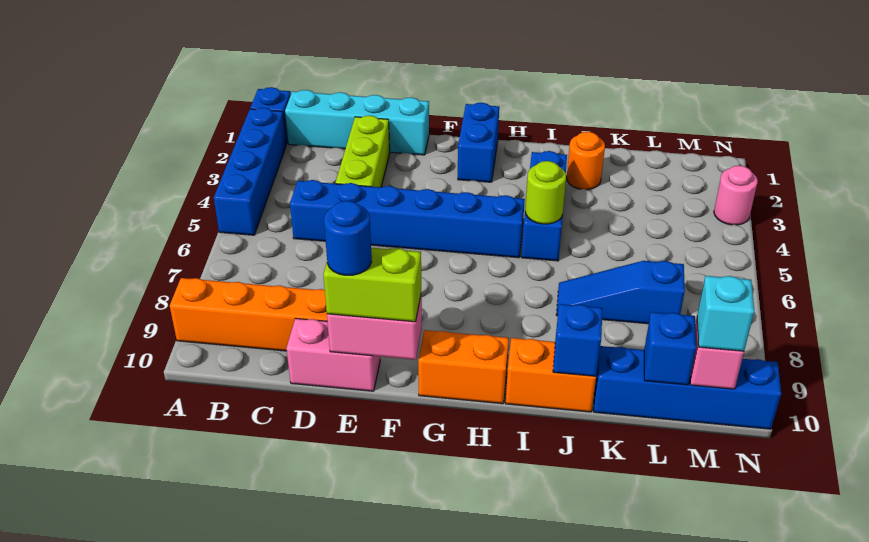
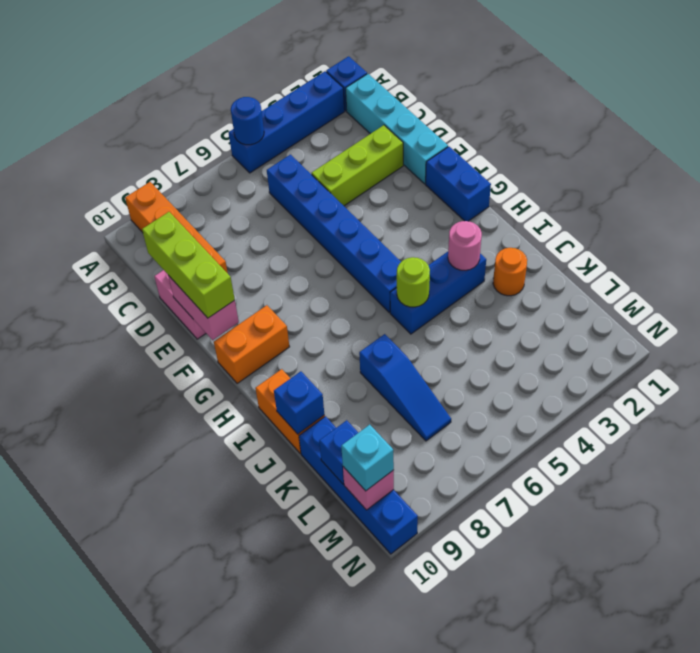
lime 1x2 brick [323,248,421,322] -> lime 1x3 brick [142,212,235,318]
blue 1x1 round brick [324,201,372,275] -> blue 1x1 round brick moved to [231,97,264,145]
blue 1x2 brick [458,103,499,182] -> blue 1x2 brick turned to [426,147,491,221]
orange 1x2 brick [418,330,509,404] -> orange 1x2 brick turned to [214,305,289,384]
blue 1x3 slope [556,261,685,324] -> blue 1x3 slope turned to [359,334,451,441]
pink 1x1 round brick [714,165,758,225] -> pink 1x1 round brick moved to [448,221,482,270]

